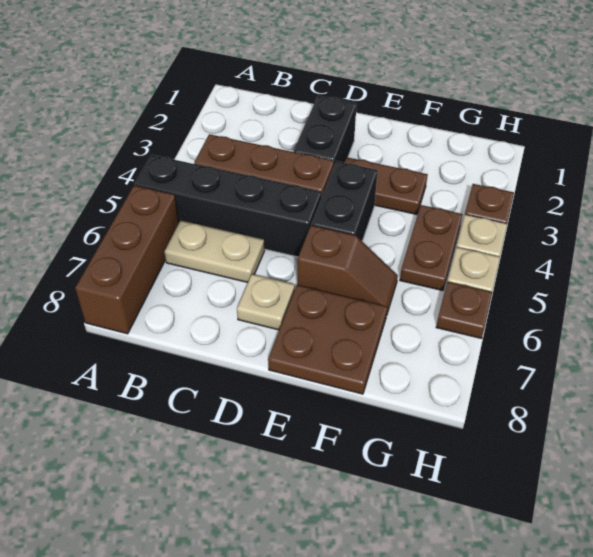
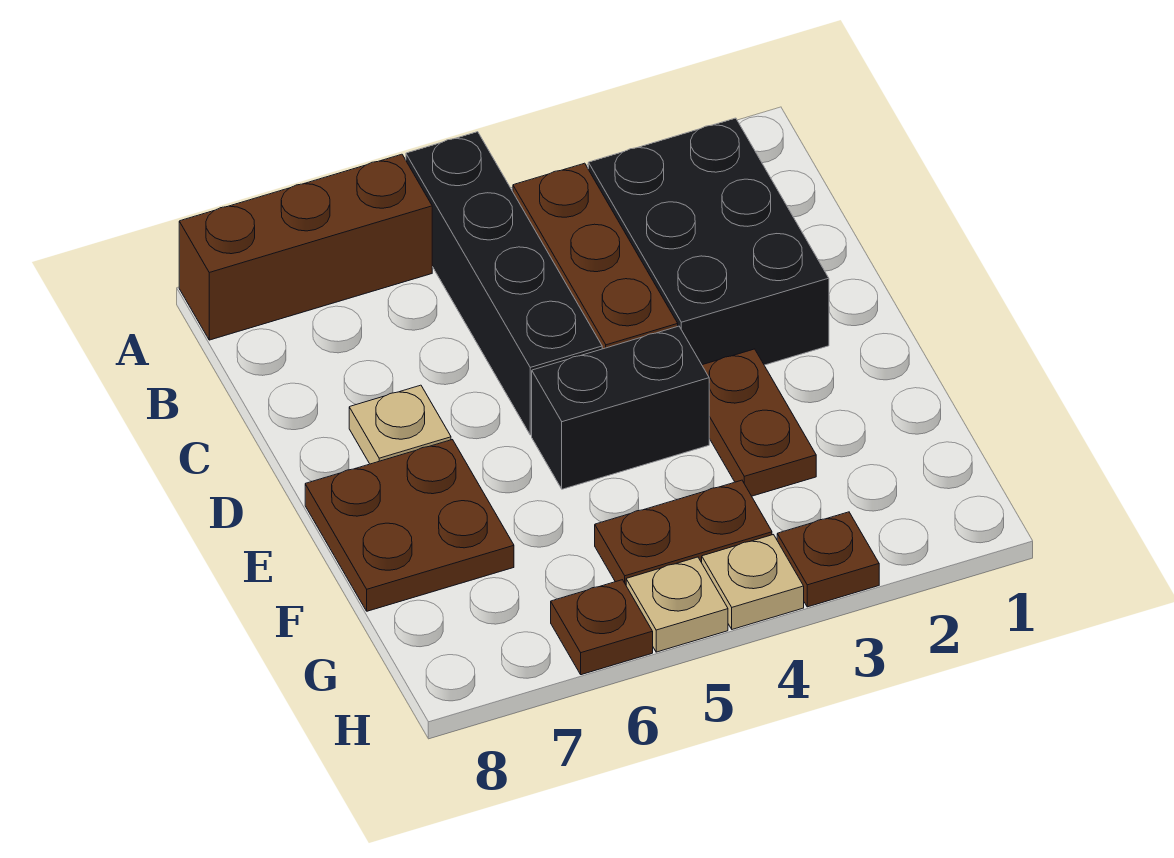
tan 1x2 plate [165,220,265,282] -> none
black 1x2 brick [294,96,357,165] -> black 2x3 brick [588,118,829,365]
brown 1x2 slope [298,225,398,314] -> none

